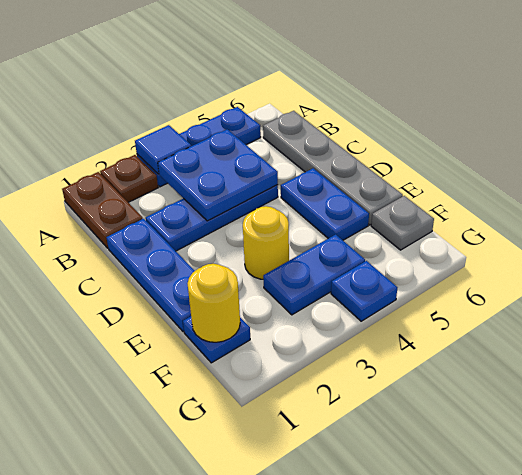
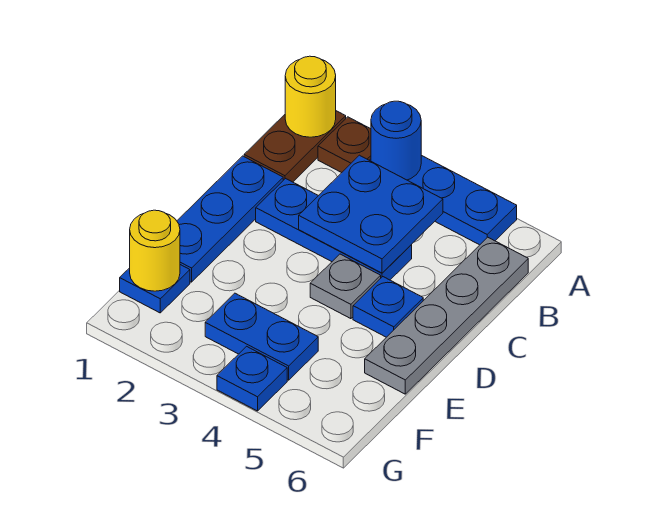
blue 1x1 tile [135,125,191,174] -> blue 1x1 round brick [371,101,421,180]
blue 1x2 plate [281,168,369,240] -> blue 1x1 plate [353,277,423,337]
yellow 1x1 round brick [243,206,289,279] -> yellow 1x1 round brick moved to [285,56,336,137]
grey 1x1 plate [371,196,434,250] -> grey 1x1 plate moved to [310,254,381,319]

